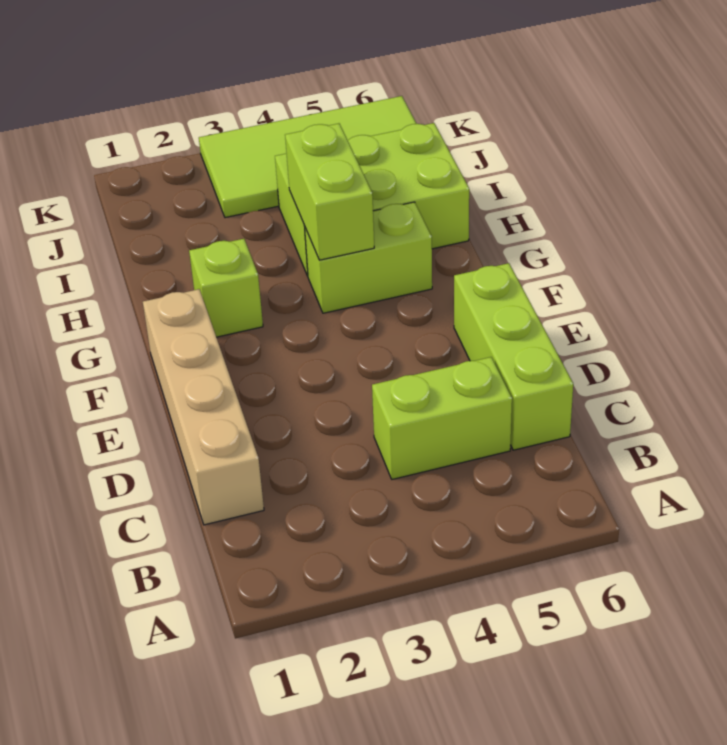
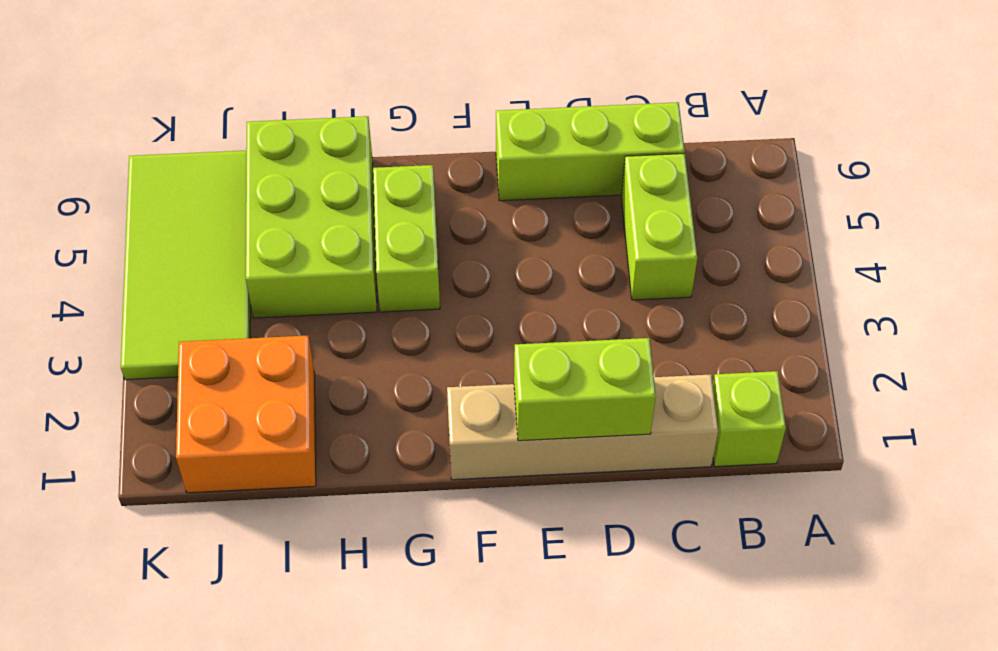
lime 1x1 brick [189,239,263,337] -> lime 1x1 brick moved to [713,371,786,467]
lime 1x2 brick [285,123,374,260] -> lime 1x2 brick moved to [514,338,656,441]
none -> orange 2x2 brick [176,336,316,493]

